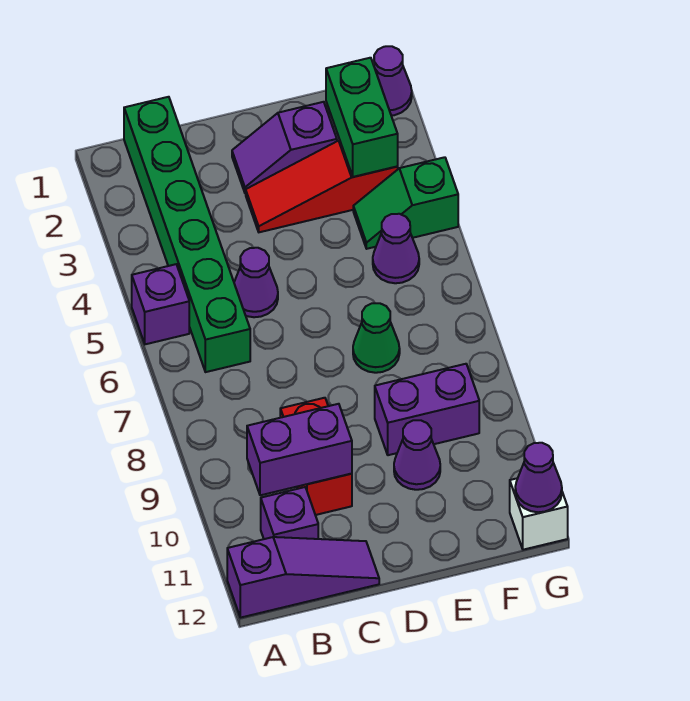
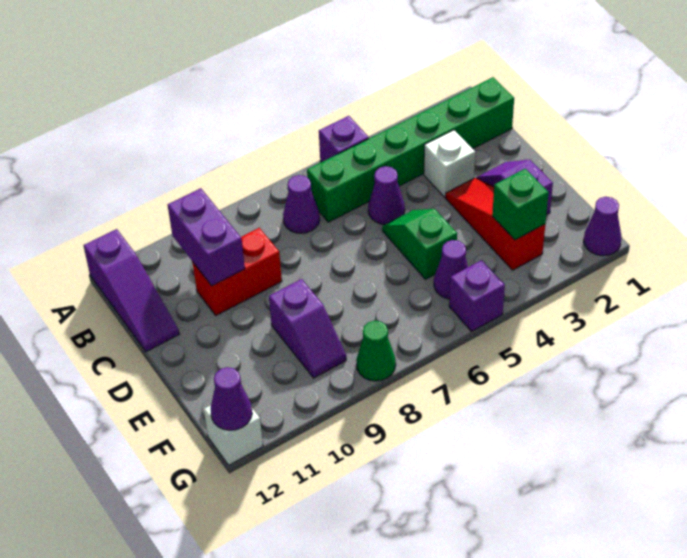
purple 1x1 brick [261,487,318,539] -> purple 1x1 brick moved to [449,260,505,331]
none -> white 1x1 brick [424,130,475,197]
green 1x1 cone [353,303,400,373] -> green 1x1 cone moved to [356,321,396,381]
purple 1x2 brick [375,364,479,455] -> purple 1x2 slope [269,279,346,378]
purple 1x1 cone [394,420,440,490] -> purple 1x1 cone moved to [283,175,320,233]
green 1x2 brick [326,58,398,177] -> green 1x1 brick [492,169,549,240]
green 1x2 slope [353,157,458,249] -> green 1x2 slope moved to [382,209,457,279]

